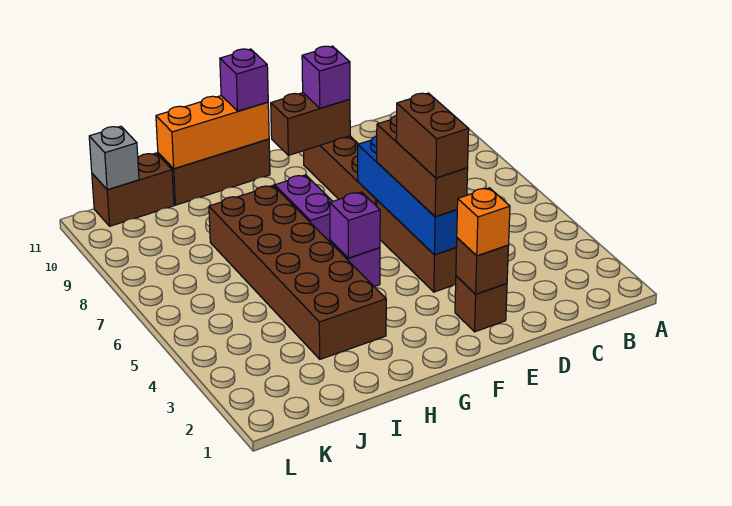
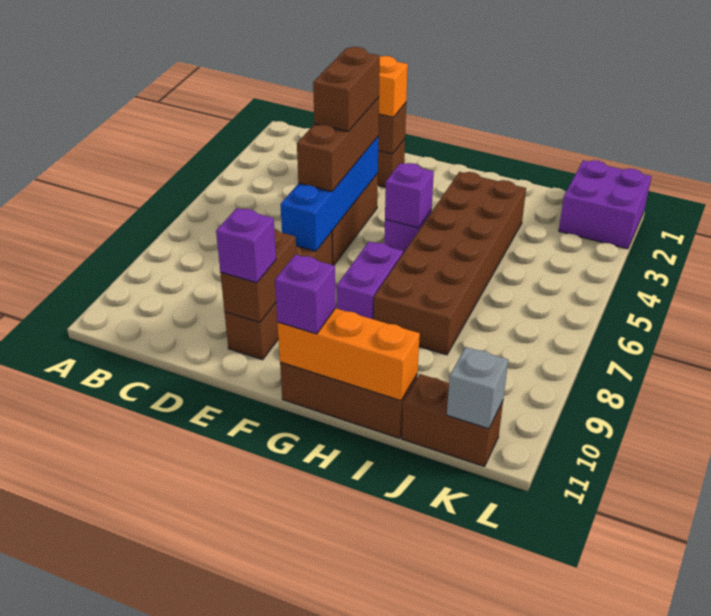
brown 1x2 brick [271,93,350,155] -> brown 1x2 brick turned to [220,229,296,322]
none -> purple 2x2 brick [559,160,651,249]

